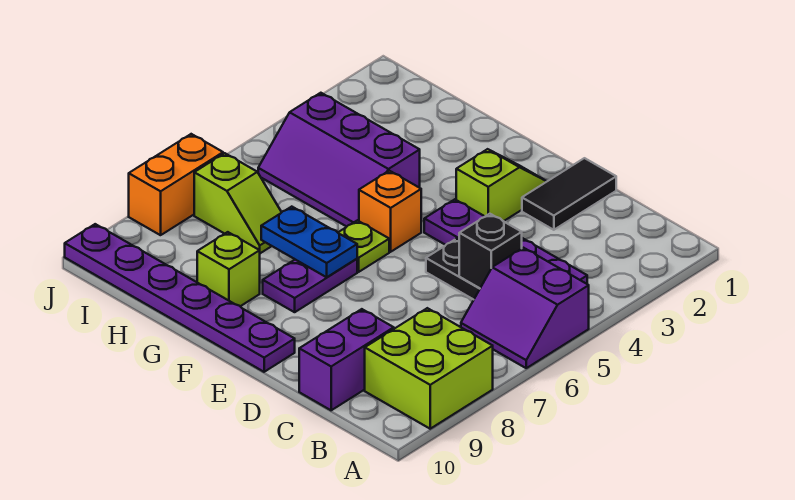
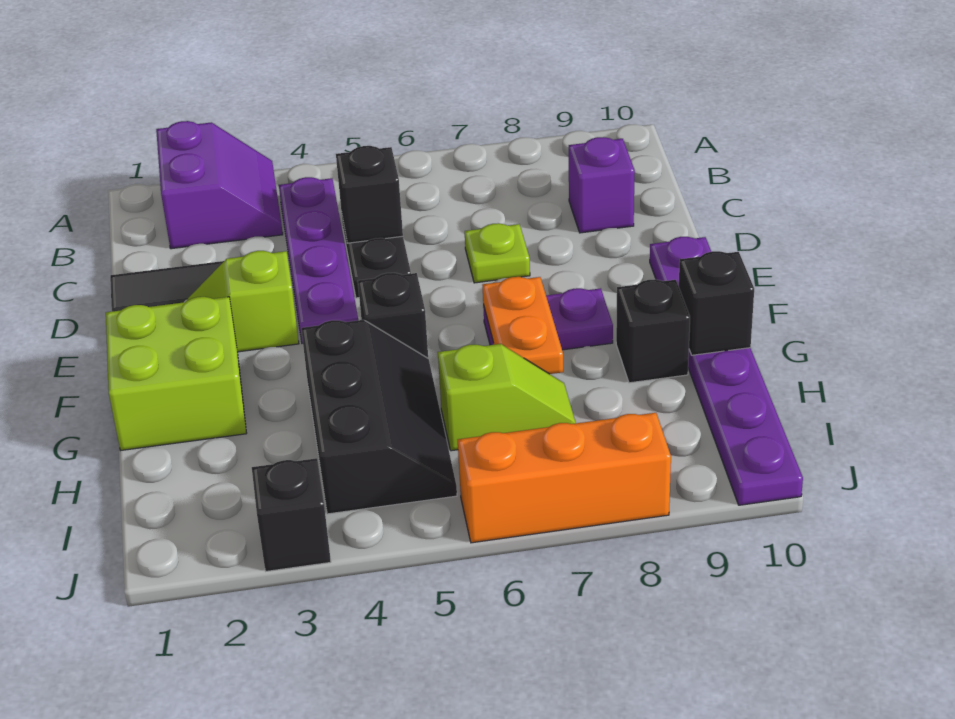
purple 2x2 slope [461,248,589,368] -> purple 2x2 slope moved to [156,121,283,249]
lime 2x2 brick [365,308,493,429] -> lime 2x2 brick moved to [106,297,247,450]
purple 1x2 brick [299,309,394,410] -> purple 1x1 brick [569,137,635,233]
orange 1x1 brick [359,171,421,252] -> black 1x1 brick [358,273,428,358]
lime 1x1 plate [338,220,389,272] -> lime 1x1 plate moved to [465,223,530,283]
blue 1x2 plate [261,207,357,277] -> orange 1x2 plate [483,277,563,374]
purple 2x3 slope [258,93,420,227] -> black 2x3 slope [301,320,457,514]
lime 1x1 brick [197,232,260,306] -> black 1x1 brick [616,279,690,383]
none -> black 1x1 brick [679,251,754,355]
lime 1x2 slope [194,153,282,253] -> lime 1x2 slope turned to [438,344,576,451]
none -> black 1x1 brick [252,458,331,571]
orange 1x2 brick [129,134,223,235] -> orange 1x3 brick [458,413,671,543]

